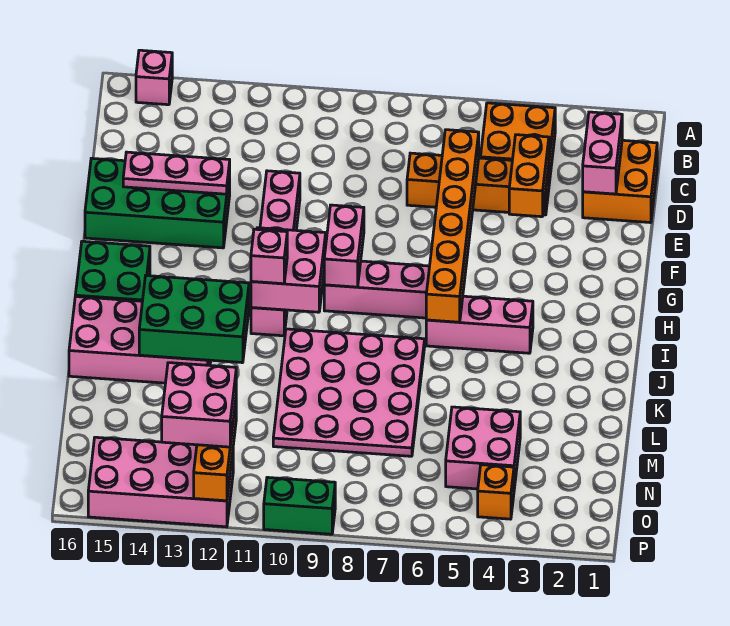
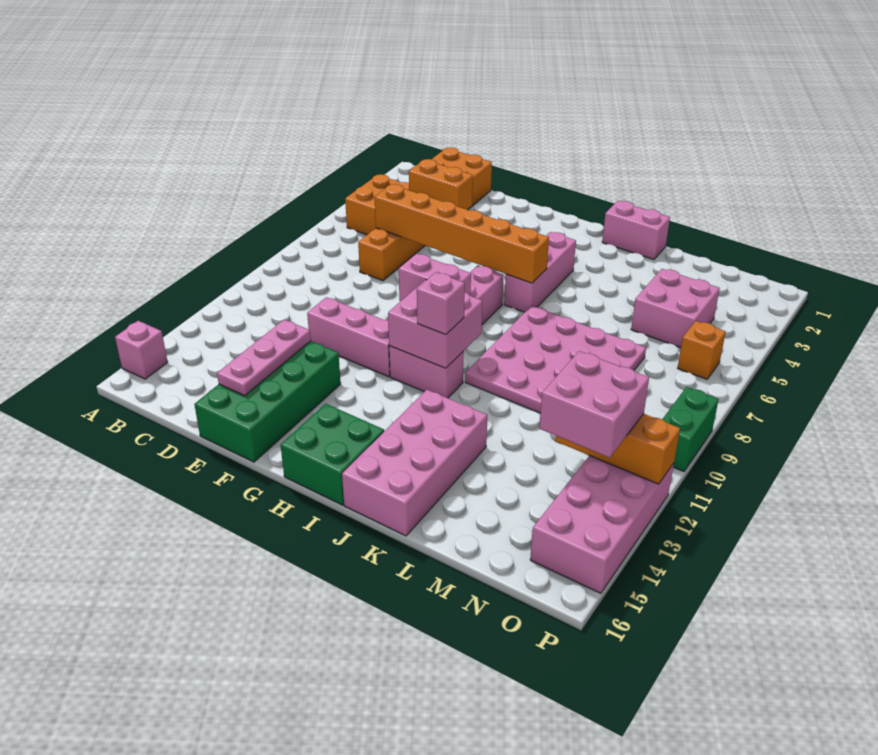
pink 1x2 brick [583,112,622,194] -> pink 1x2 brick moved to [602,201,670,260]
green 2x3 brick [139,276,249,363] -> none
orange 1x1 brick [478,465,514,519] -> orange 1x1 brick moved to [678,321,726,379]

